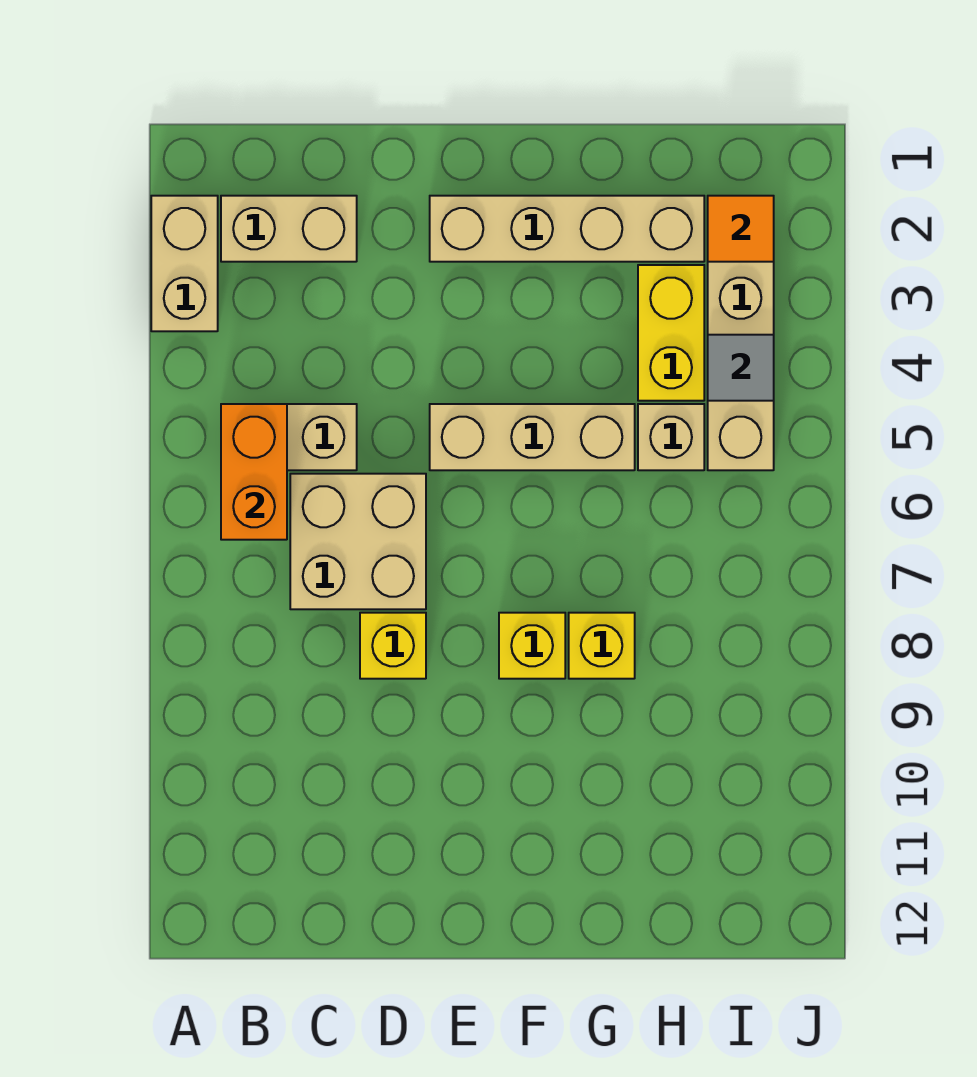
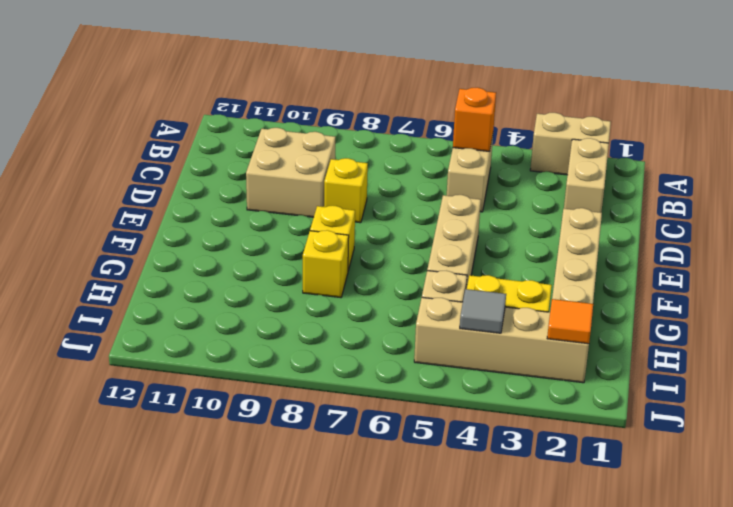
orange 1x2 brick [221,404,287,540] -> orange 1x1 brick [453,87,496,152]
tan 2x2 brick [290,474,426,609] -> tan 2x2 brick moved to [246,128,335,217]

